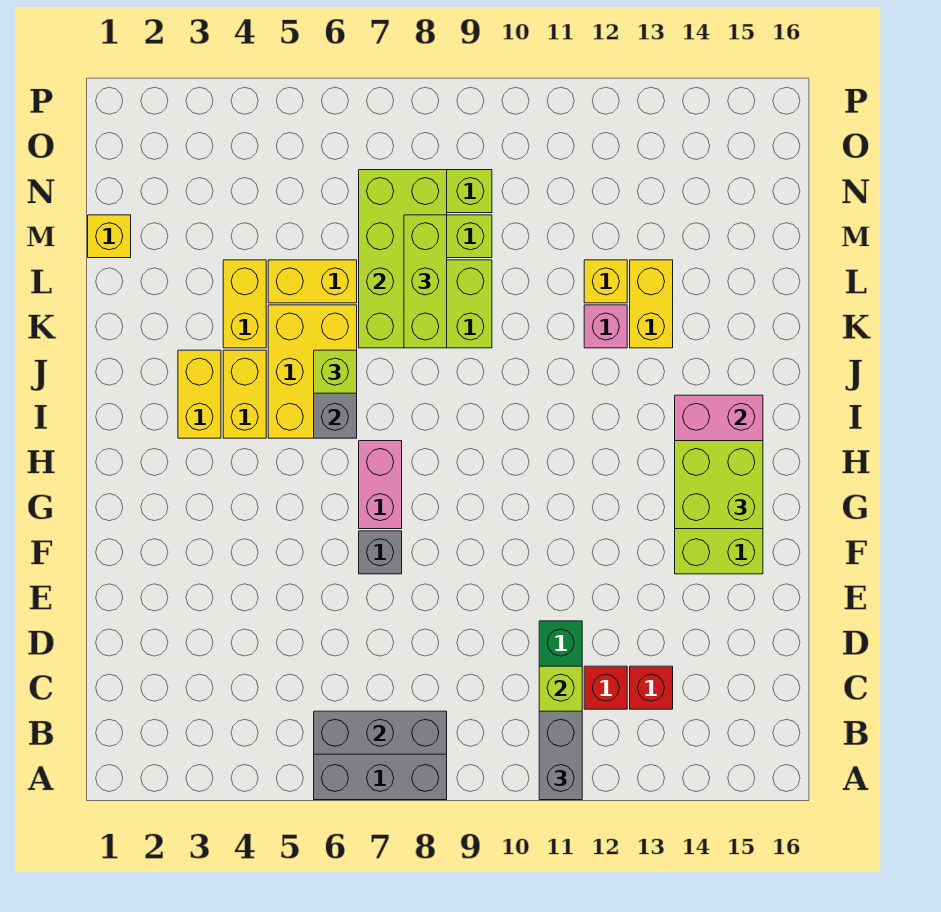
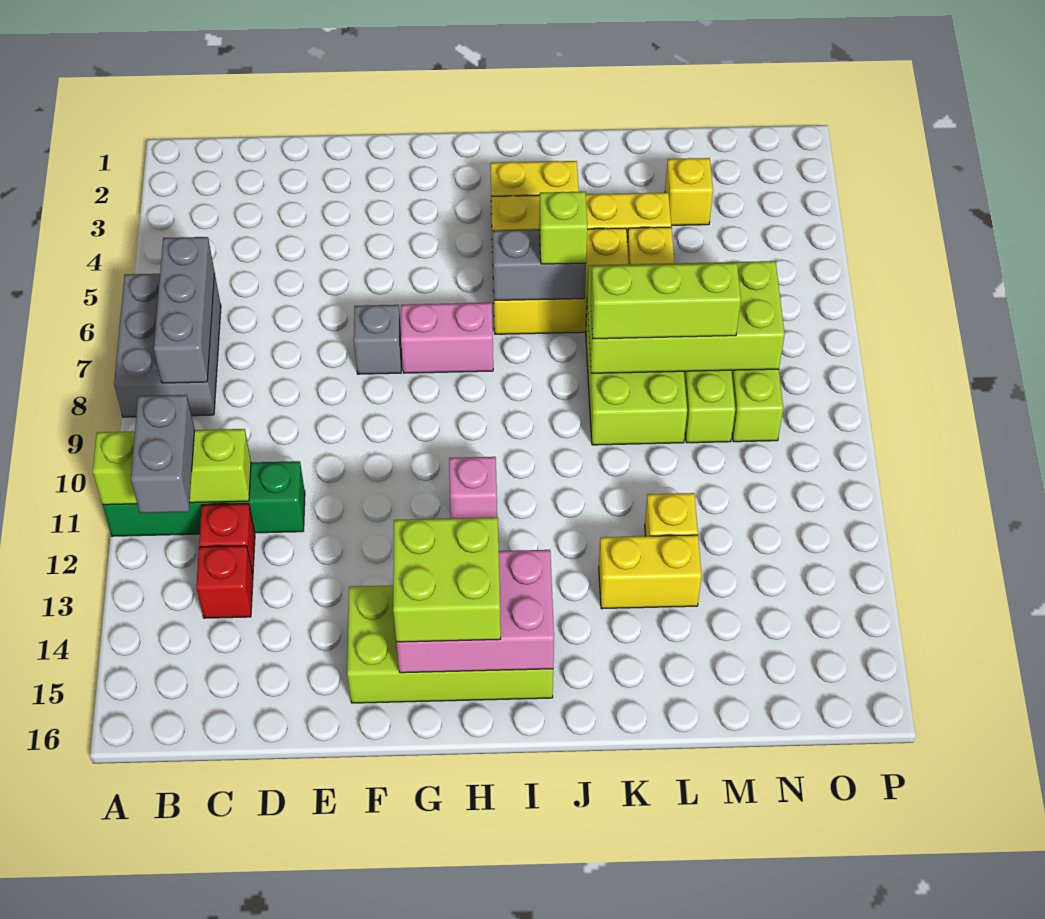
grey 1x2 brick [539,711,582,800] -> grey 1x2 brick turned to [131,395,195,513]
pink 1x1 brick [584,305,627,348] -> pink 1x1 brick moved to [449,457,497,519]
yellow 1x1 brick [88,215,131,258] -> yellow 1x1 brick moved to [665,158,713,225]

